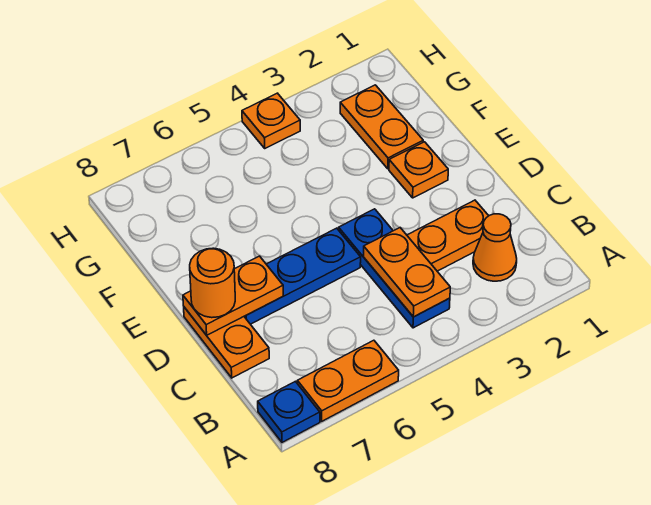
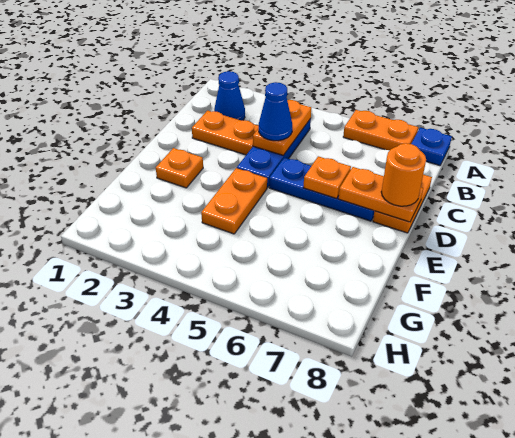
orange 1x1 cone [473,214,517,281] -> blue 1x1 cone [214,71,245,121]
none -> blue 1x1 cone [259,82,292,141]
orange 1x2 plate [340,85,423,169] -> orange 1x2 plate moved to [201,168,267,234]
orange 1x1 plate [242,93,300,148] -> orange 1x1 plate moved to [303,156,351,198]

